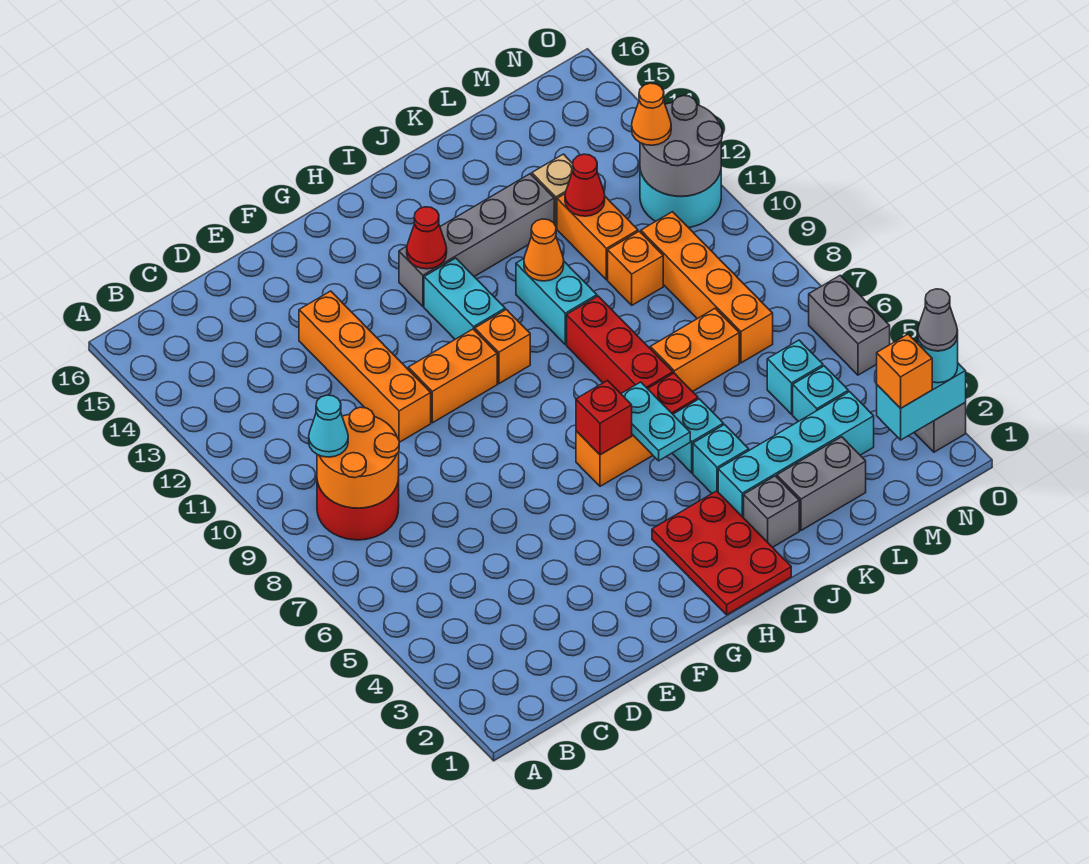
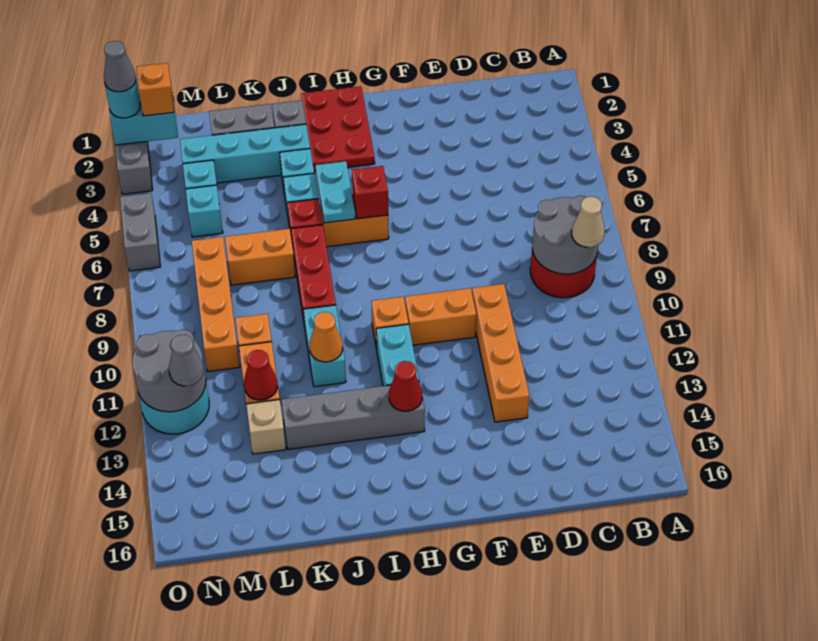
orange 2x2 round brick [317,407,399,508] -> grey 2x2 round brick [532,196,598,274]
cyan 1x1 cone [309,395,348,457] -> tan 1x1 cone [572,197,605,247]
orange 1x1 cone [632,83,671,145] -> grey 1x1 cone [169,335,204,386]

